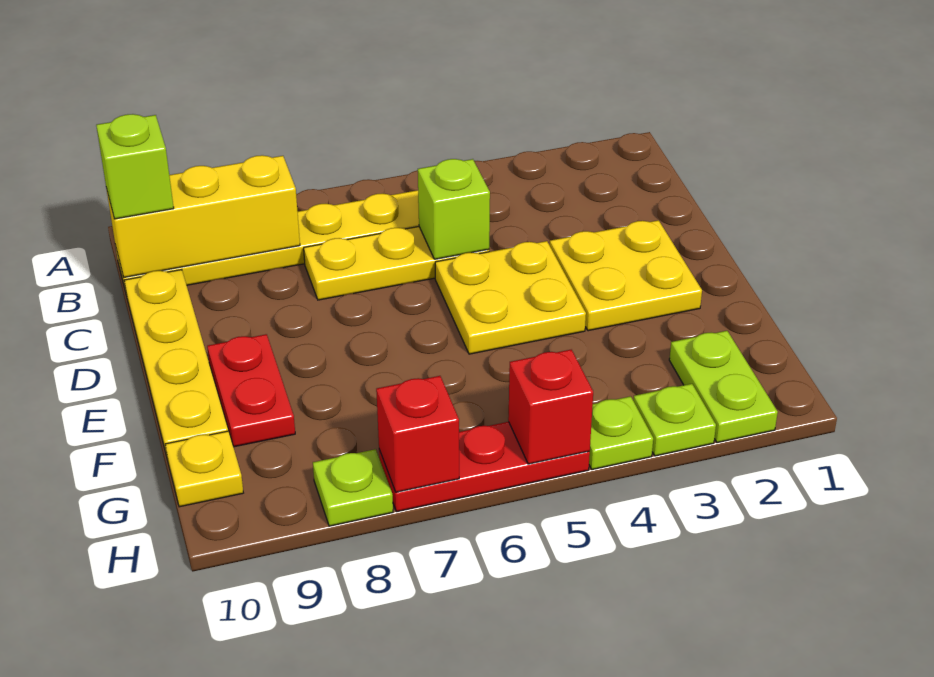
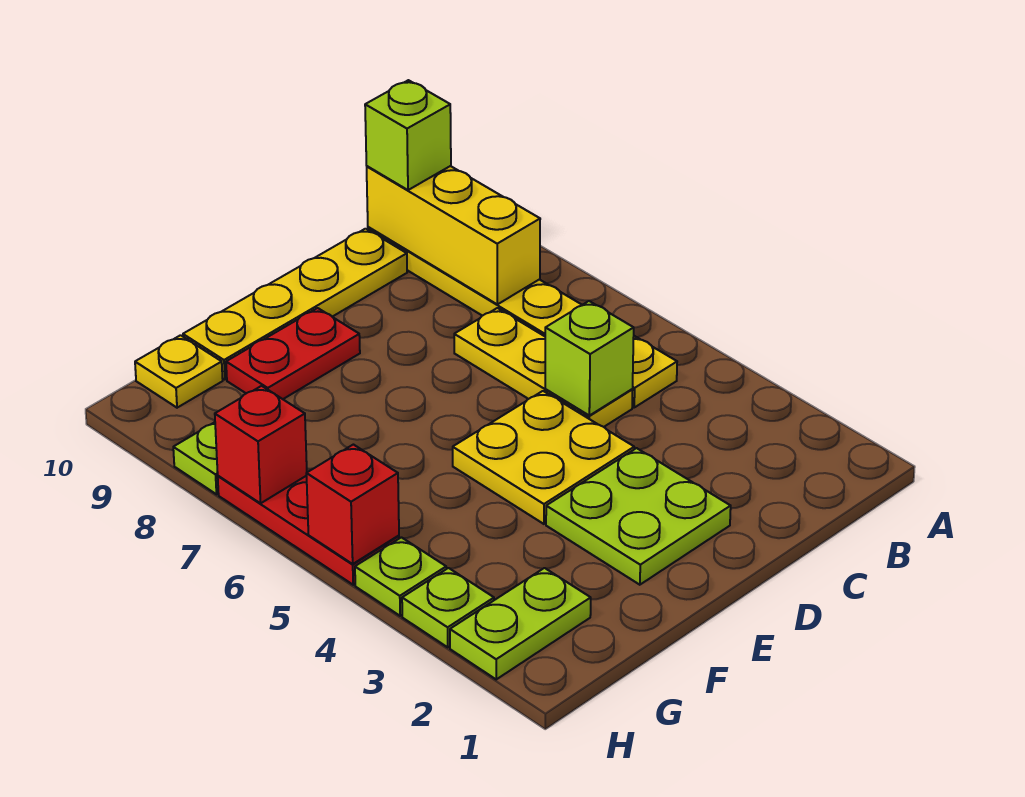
yellow 2x2 plate [550,220,702,331] -> lime 2x2 plate [546,448,731,585]

